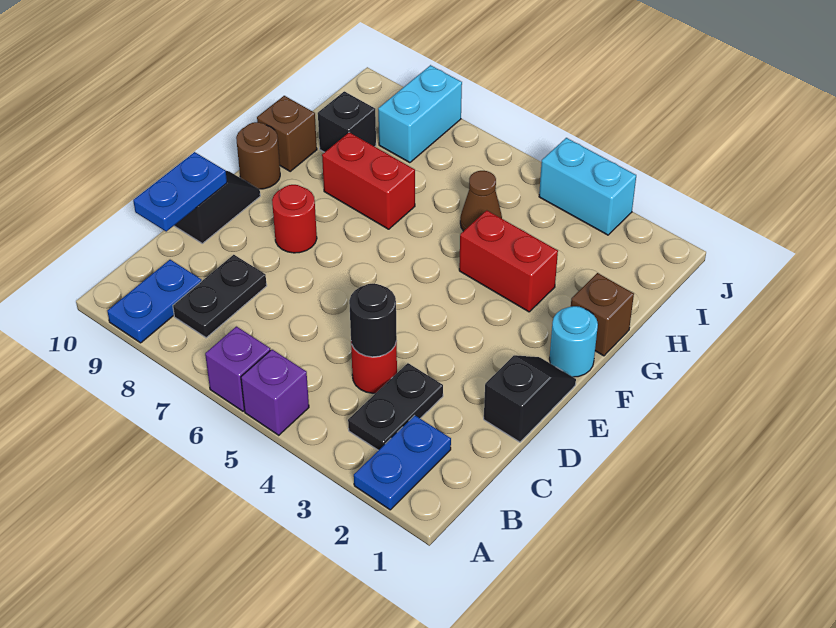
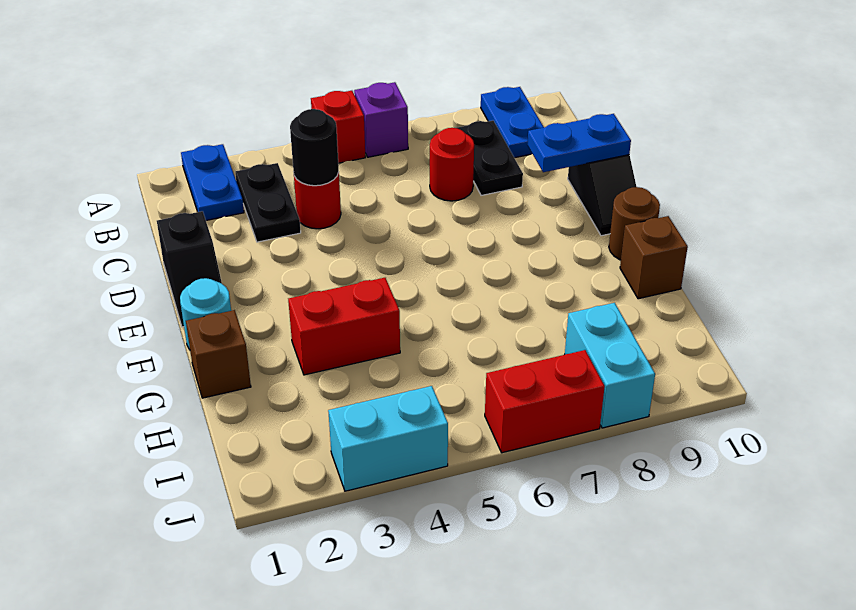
purple 1x1 brick [241,350,309,435] -> red 1x1 brick [311,91,365,163]
blue 1x2 plate [133,152,227,231] -> blue 1x2 plate turned to [527,114,631,172]
red 1x1 round brick [272,185,317,253] -> red 1x1 round brick moved to [430,128,474,201]
red 1x2 brick [322,132,415,229] -> red 1x2 brick moved to [485,350,605,453]
brown 1x1 cone [460,171,502,231] -> none
black 1x1 brick [318,91,376,152] -> none

